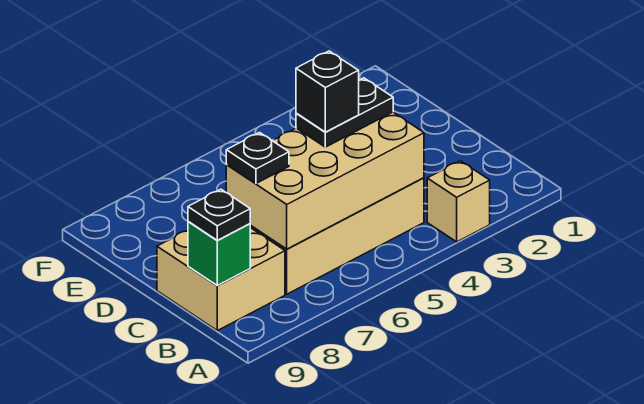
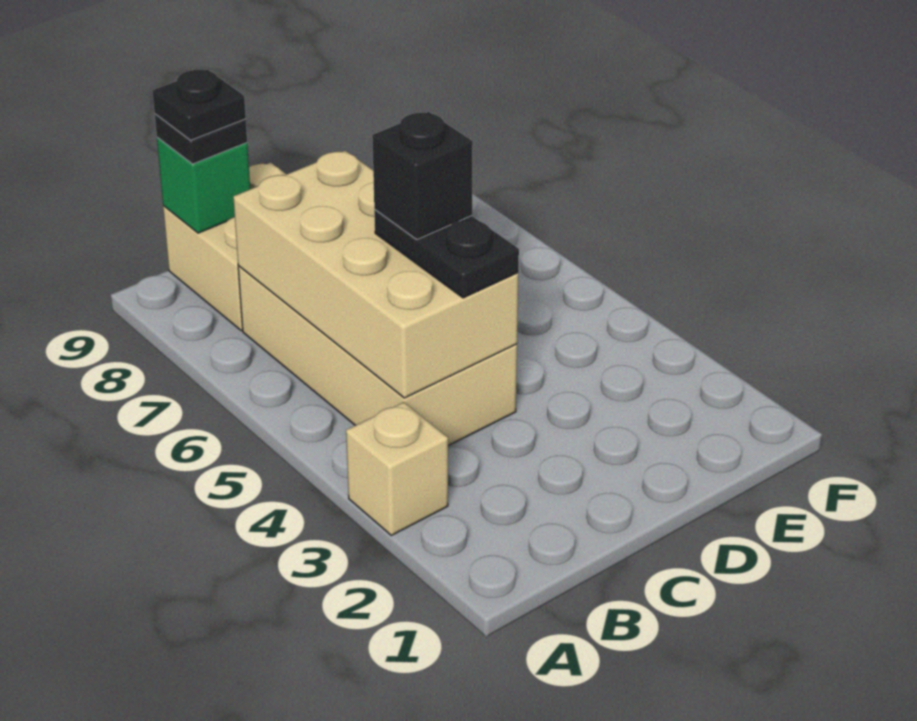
black 1x1 plate [226,133,289,183] -> black 1x1 plate moved to [153,70,246,140]

